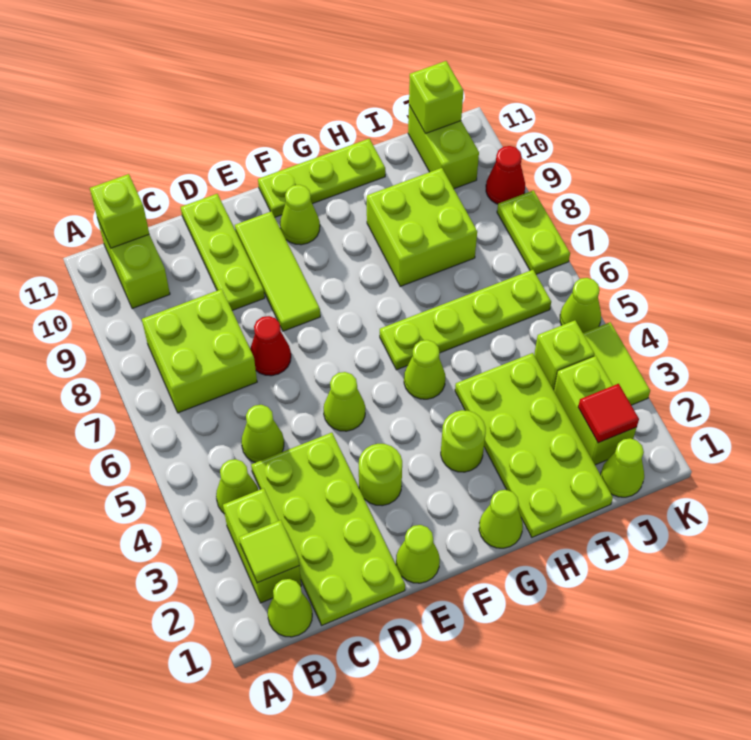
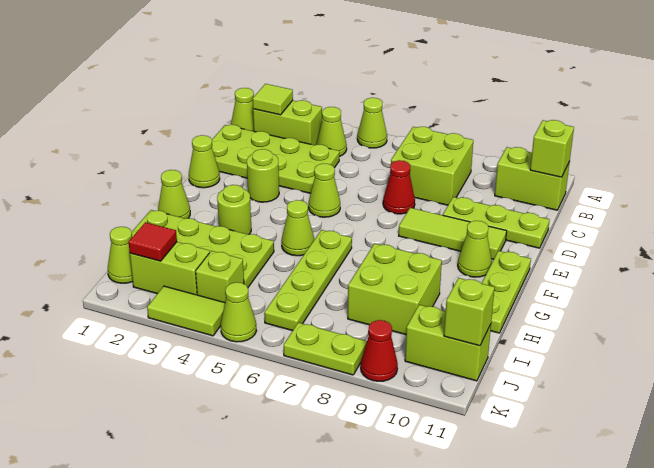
lime 1x1 cone [241,405,284,463] -> lime 1x1 cone moved to [357,98,387,148]

